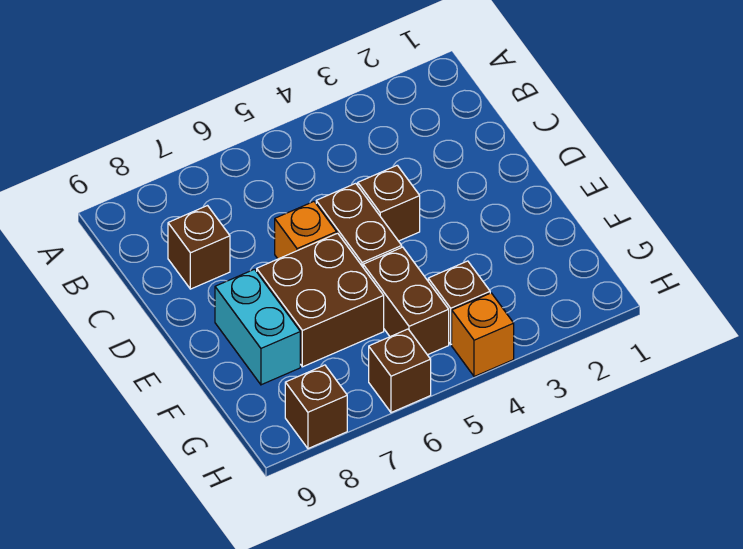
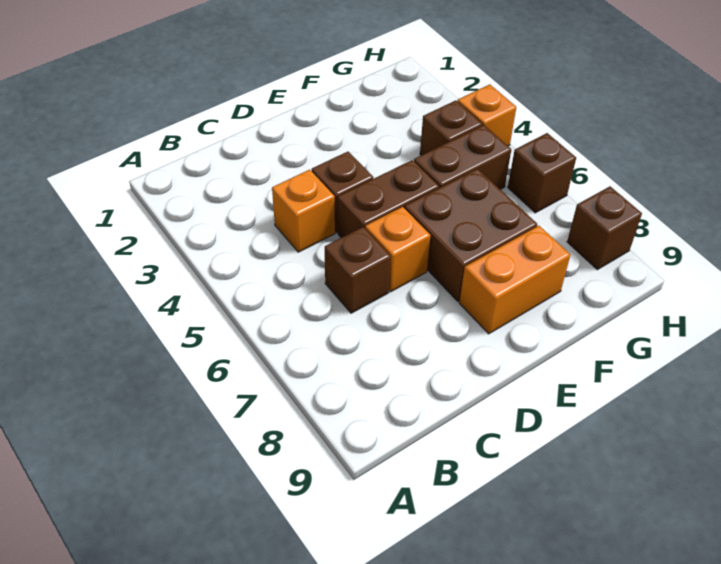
none -> orange 1x1 brick [272,170,335,252]
brown 1x1 brick [168,206,230,289] -> brown 1x1 brick moved to [325,227,391,313]
cyan 1x2 brick [215,269,300,385] -> orange 1x2 brick [459,226,570,334]

